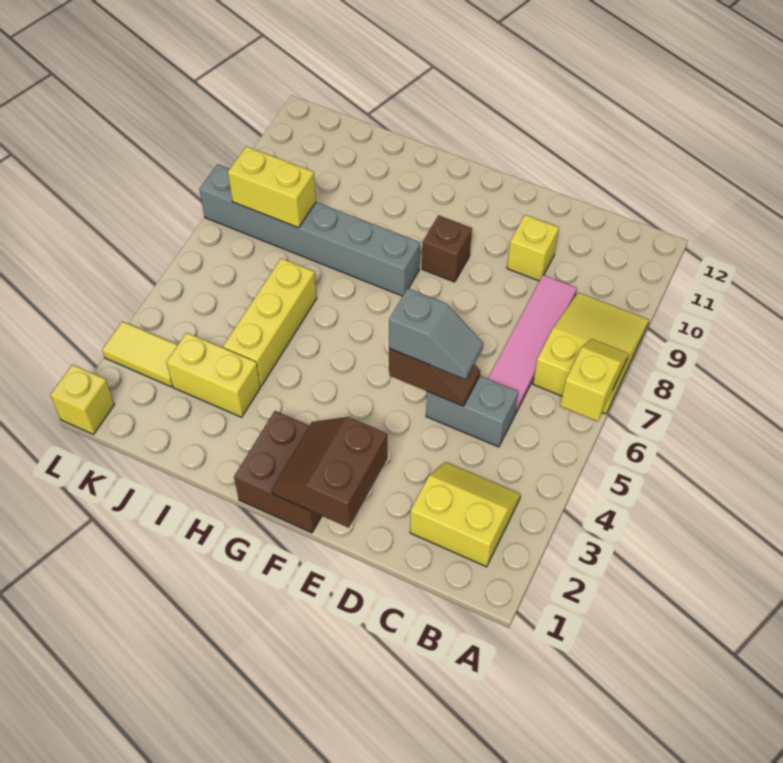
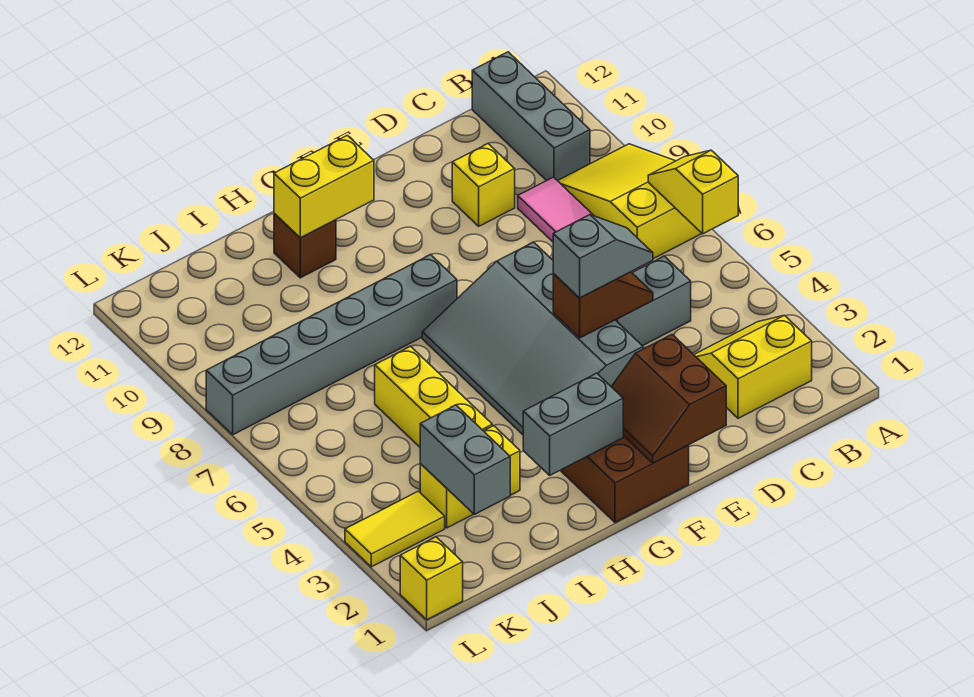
none -> grey 1x3 brick [472,52,590,181]
none -> grey 3x4 slope [422,242,643,435]
brown 1x1 brick [422,215,472,282] -> brown 1x1 brick moved to [274,213,336,278]
none -> grey 1x2 brick [523,373,623,475]
none -> grey 1x2 brick [420,405,510,514]
yellow 1x2 brick [228,146,316,228] -> yellow 1x2 brick moved to [274,135,374,238]

